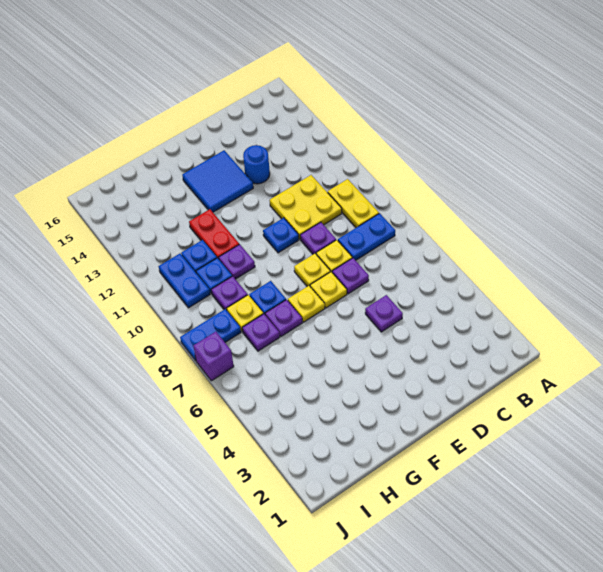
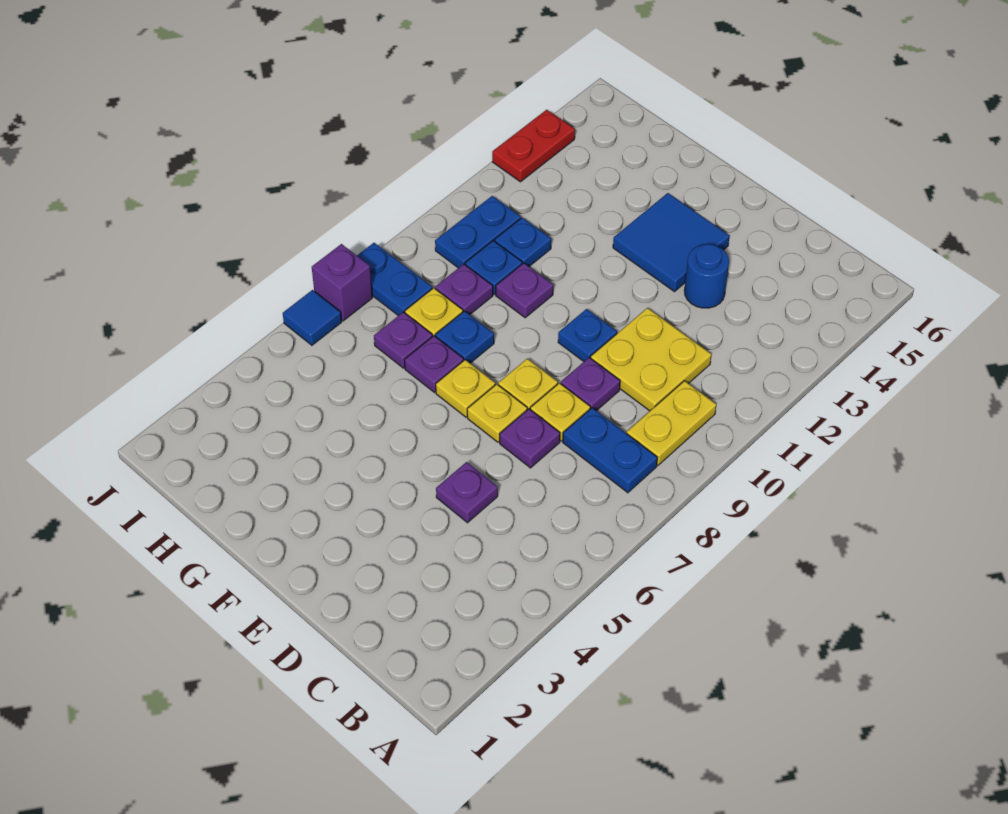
red 1x2 plate [189,209,239,259] -> red 1x2 plate moved to [492,110,575,182]
none -> blue 1x1 tile [283,290,342,345]

